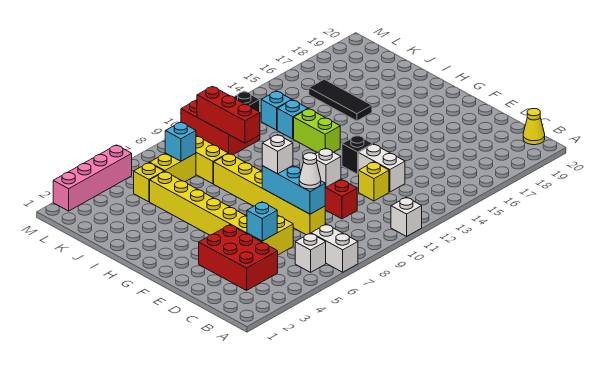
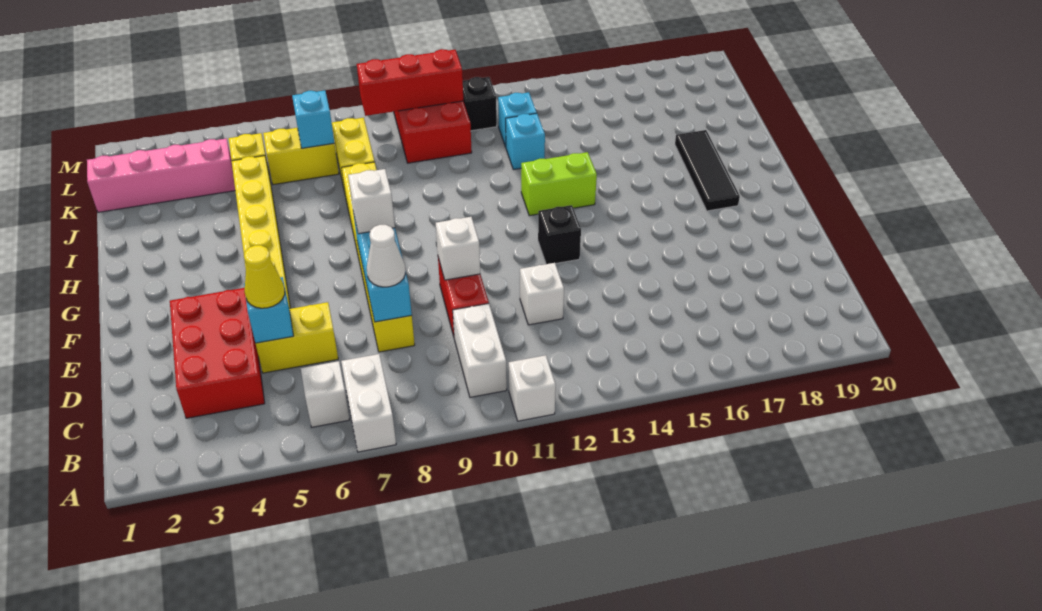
yellow 1x1 cone [523,109,545,145] -> yellow 1x1 cone moved to [244,245,285,308]
yellow 1x1 brick [359,162,389,201] -> white 1x1 brick [520,263,564,325]
white 1x2 brick [358,144,405,192] -> white 1x2 brick moved to [453,304,507,397]
lime 1x2 brick [294,109,340,153] -> lime 1x2 brick turned to [521,152,597,216]
black 1x3 tile [309,79,372,121] -> black 1x3 tile moved to [675,130,740,211]
red 1x3 brick [197,86,260,143] -> red 1x3 brick turned to [357,49,463,116]
pink 1x4 brick [53,145,132,211] -> pink 1x4 brick moved to [87,138,235,212]

